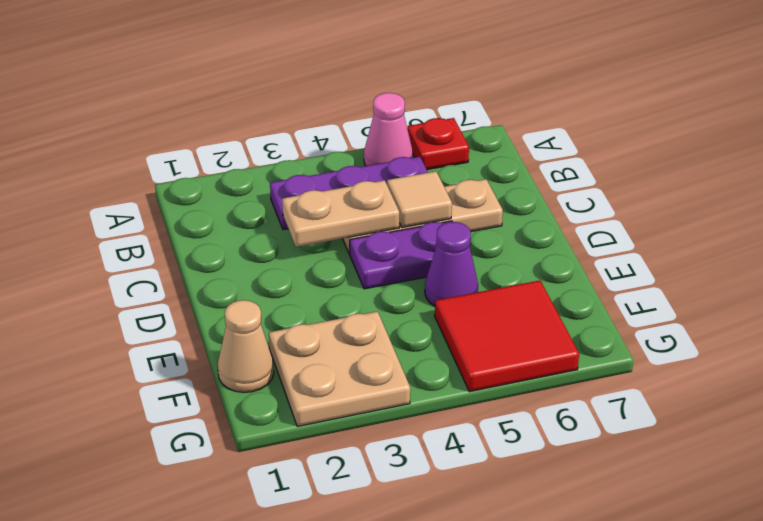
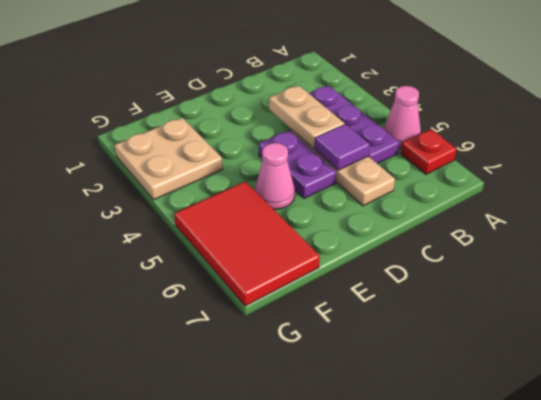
tan 1x1 tile [387,171,452,228] -> purple 1x1 tile [315,124,370,170]
purple 1x1 cone [425,222,478,306] -> pink 1x1 cone [255,143,295,209]
tan 1x1 cone [218,300,274,392] -> none
red 2x2 tile [435,280,579,392] -> red 2x3 tile [174,181,320,306]

